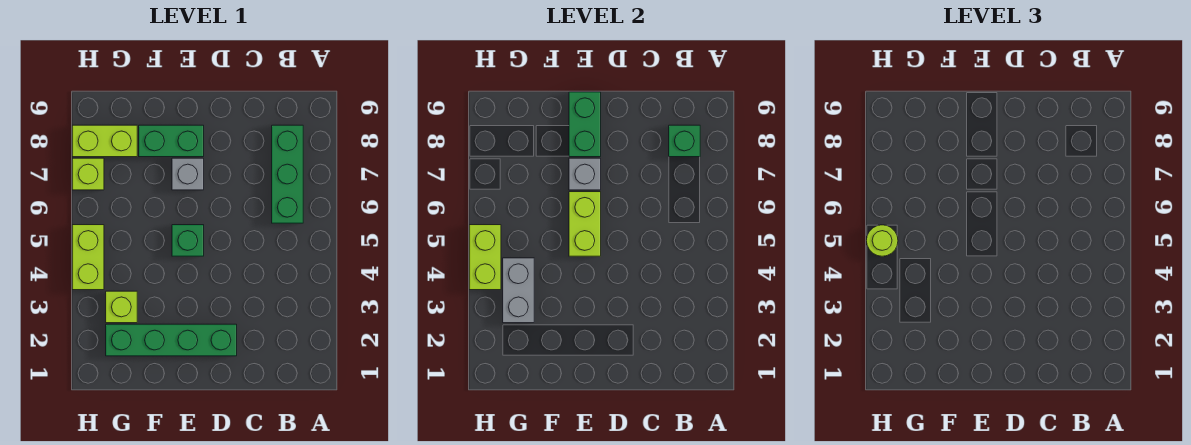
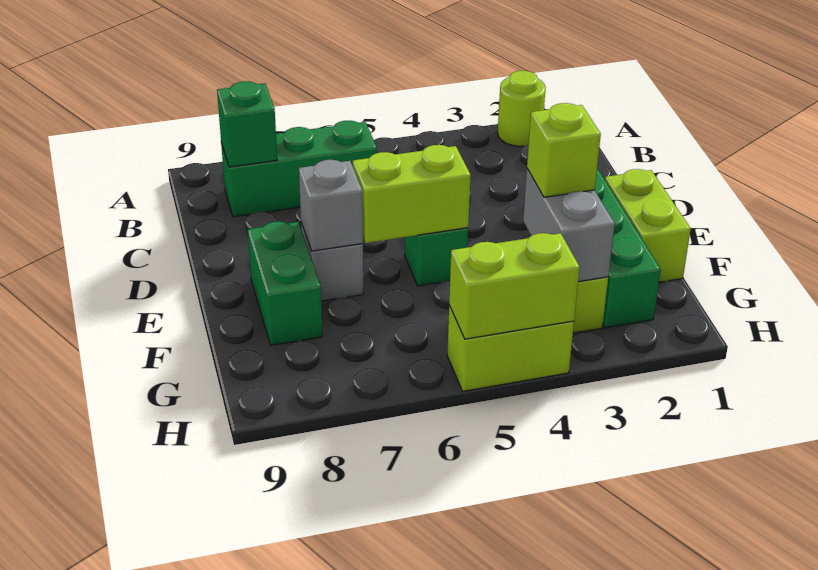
green 1x2 brick [569,92,601,157] -> none
grey 1x2 brick [503,258,534,323] -> grey 1x2 brick turned to [523,169,615,282]
lime 1x2 brick [72,125,137,157] -> lime 1x2 brick moved to [605,169,691,282]
lime 1x1 round brick [866,225,898,256] -> lime 1x1 round brick moved to [498,71,546,147]
lime 1x1 brick [72,158,104,190] -> lime 1x1 brick moved to [527,103,601,197]

